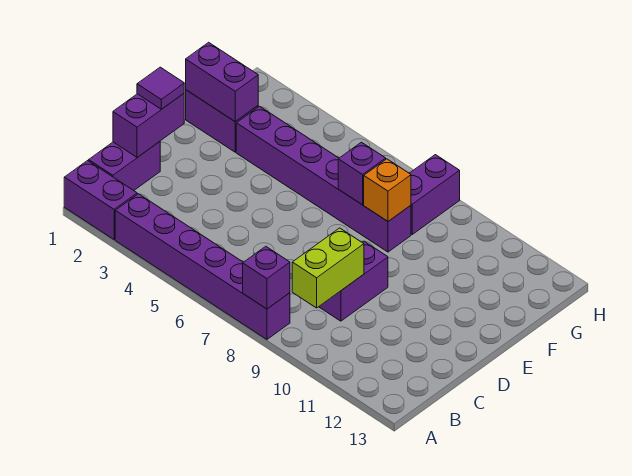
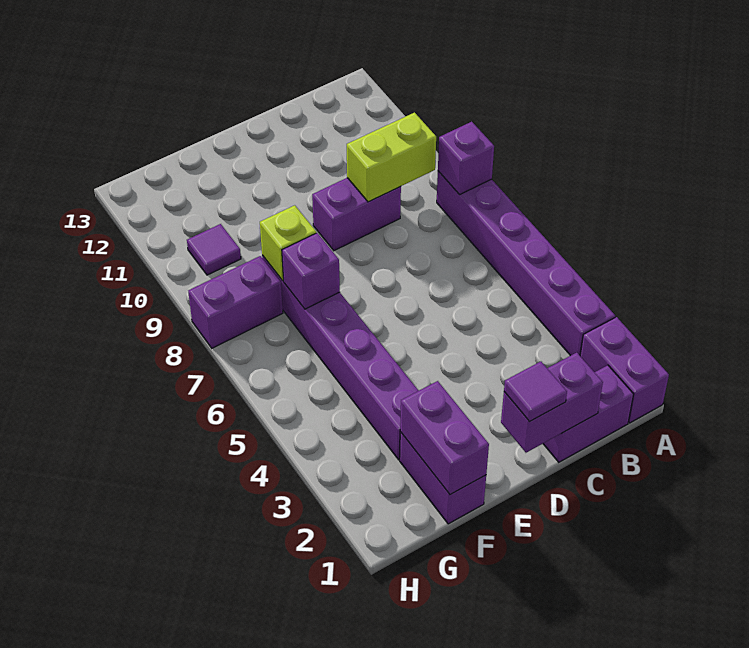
orange 1x1 brick [364,159,411,221] -> lime 1x1 brick [260,205,316,281]
none -> purple 1x1 tile [187,224,241,275]

